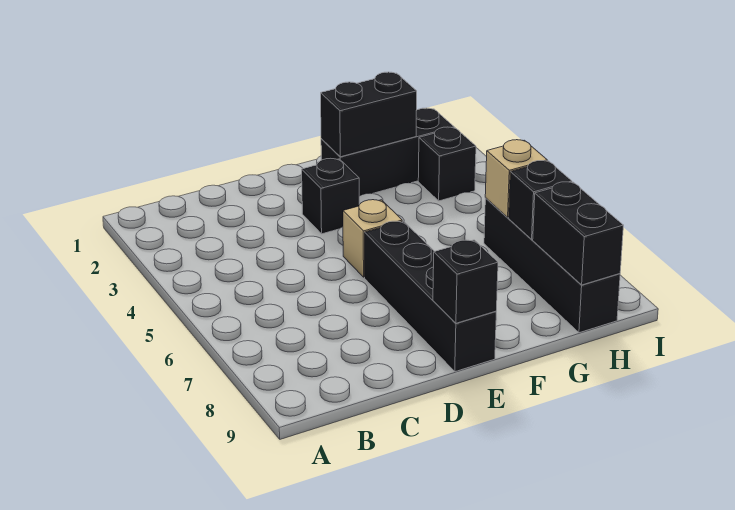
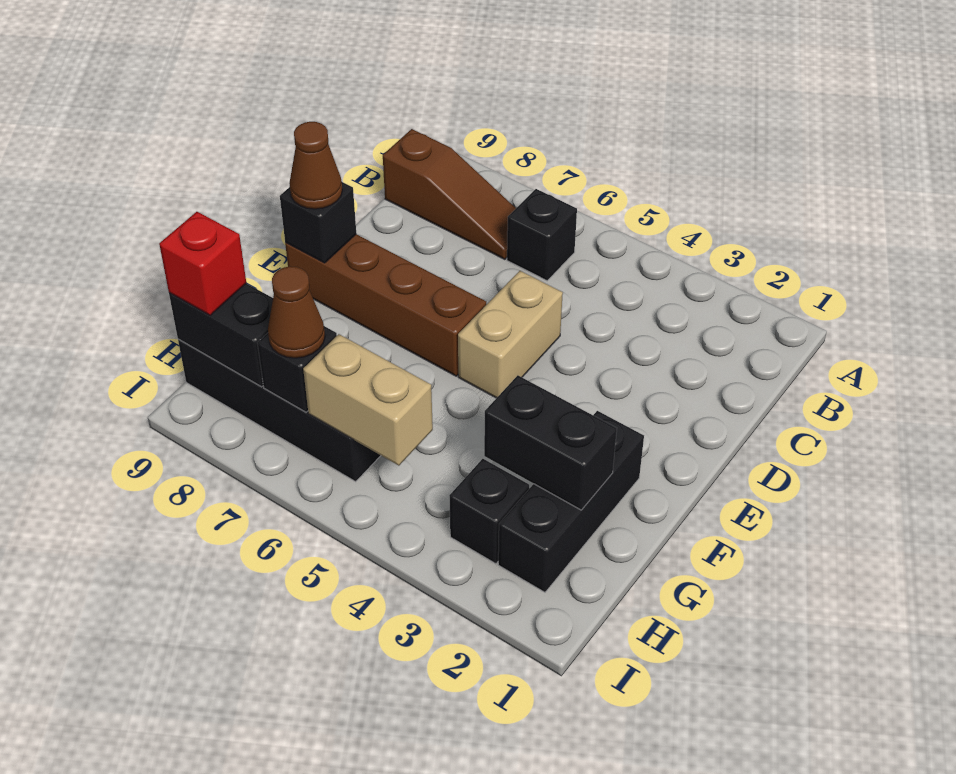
none -> brown 1x3 slope [383,129,516,259]
black 1x1 brick [302,158,360,234] -> black 1x1 brick moved to [507,189,577,281]
tan 1x1 brick [343,200,402,277] -> tan 1x2 brick [458,271,563,398]
black 1x4 brick [365,221,496,372] -> brown 1x4 brick [285,234,486,376]
none -> brown 1x1 cone [289,122,342,209]
black 1x2 brick [321,72,417,157] -> black 1x2 brick turned to [484,375,617,510]
tan 1x1 brick [485,140,547,218] -> tan 1x2 brick [303,334,433,466]
none -> brown 1x1 cone [268,266,325,358]
none -> red 1x1 brick [159,212,246,315]

